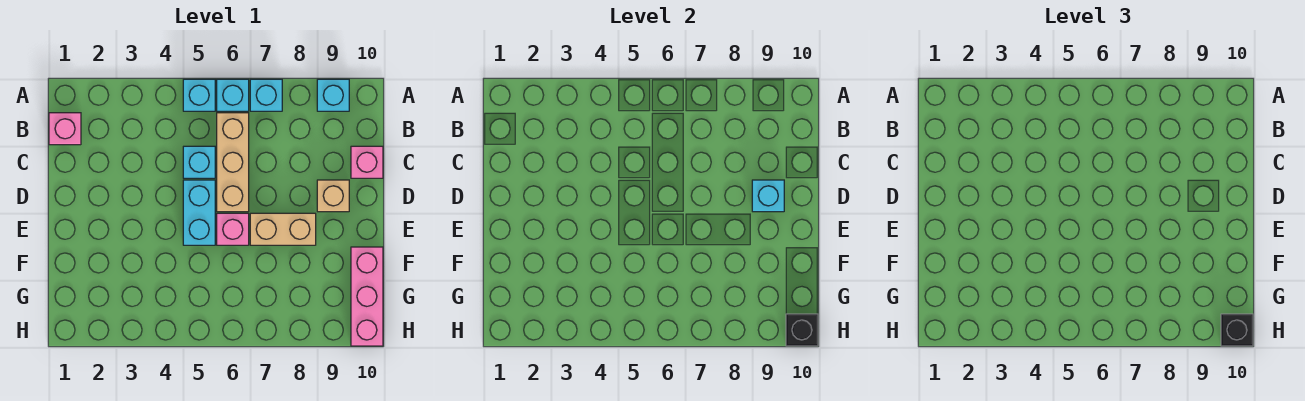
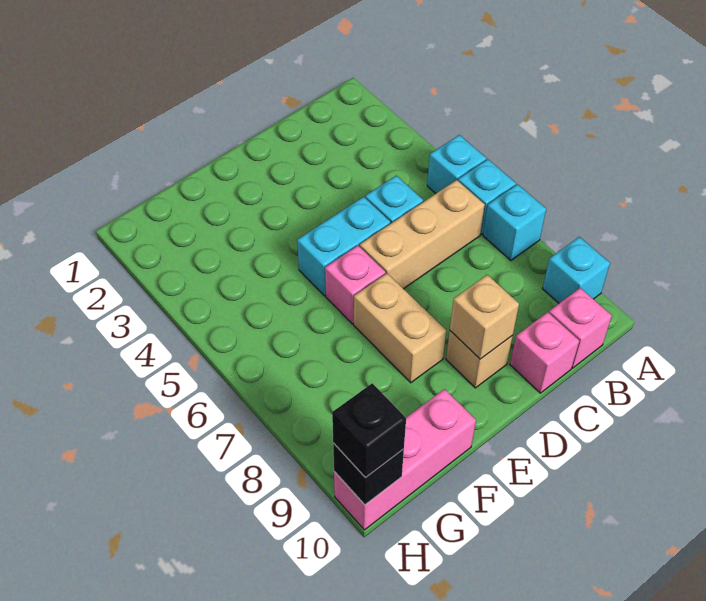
pink 1x1 brick [49,113,81,145] -> pink 1x1 brick moved to [549,288,612,368]
cyan 1x1 brick [752,180,784,212] -> tan 1x1 brick [450,275,519,359]

